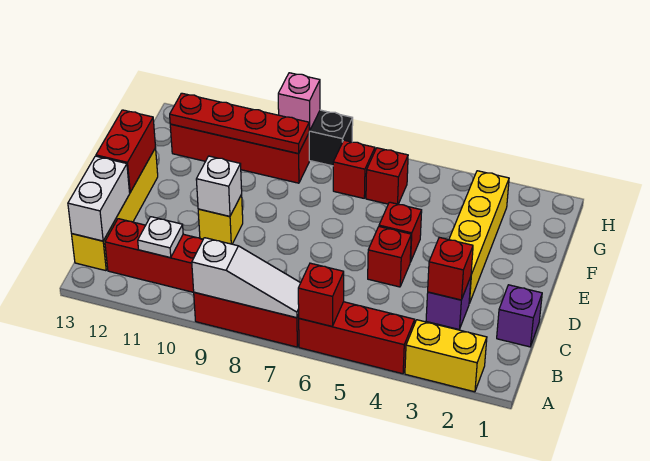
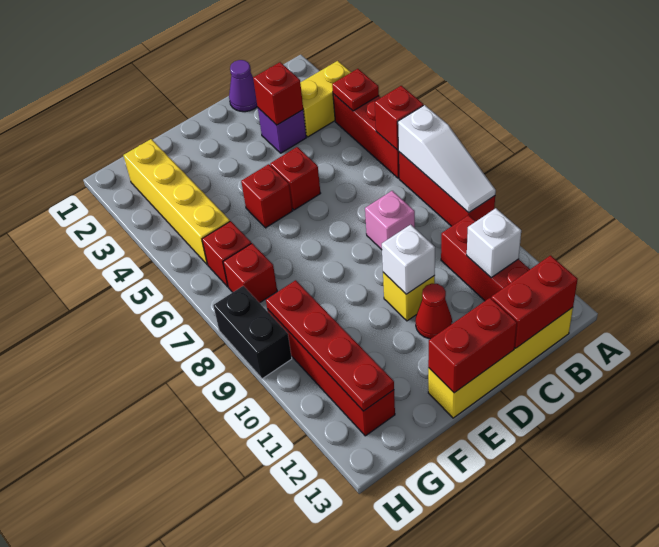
yellow 1x2 brick [405,320,487,392] -> yellow 1x2 brick turned to [300,61,351,137]
none -> red 1x1 plate [332,69,379,111]
white 1x3 slope [192,238,300,318] -> white 1x3 slope turned to [398,105,496,213]
white 1x1 plate [138,217,183,258] -> white 1x1 brick [467,208,521,278]
white 1x2 brick [68,156,130,241] -> red 1x2 brick [491,255,578,348]
purple 1x1 brick [497,285,542,347] -> purple 1x1 cone [229,60,257,112]
yellow 1x4 brick [449,171,509,303] -> yellow 1x4 brick turned to [124,139,230,264]
none -> red 1x1 cone [416,283,452,339]
pink 1x1 brick [278,73,320,131] -> pink 1x1 brick moved to [365,191,415,250]

